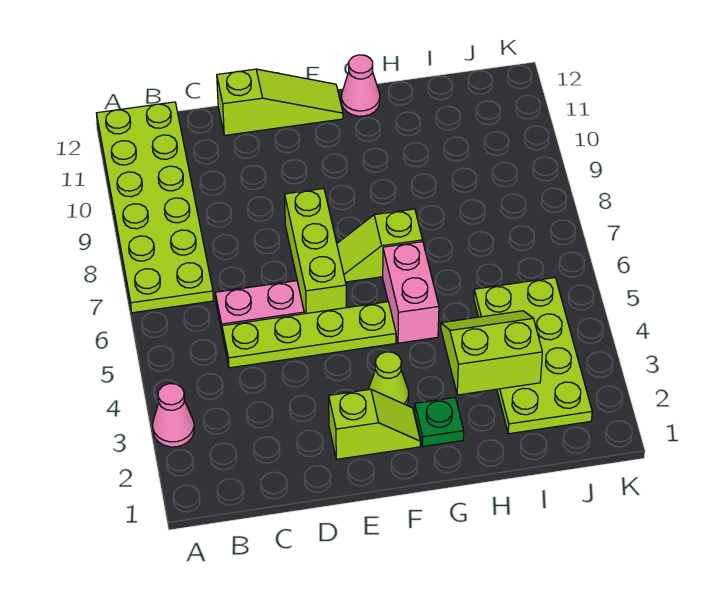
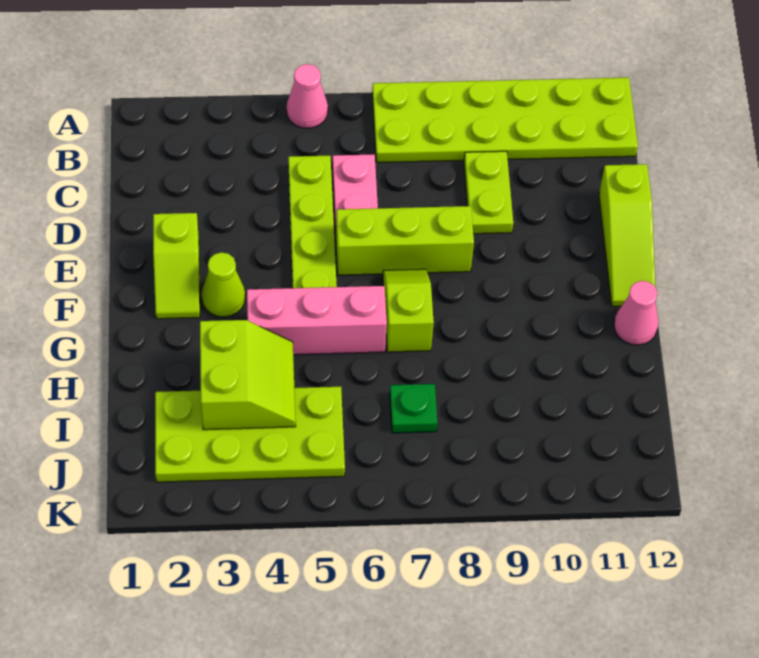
pink 1x1 cone [153,384,194,447] -> pink 1x1 cone moved to [287,64,328,128]
none -> lime 1x2 plate [464,151,513,234]
green 1x1 plate [415,398,464,446] -> green 1x1 plate moved to [390,384,437,433]
pink 1x2 brick [383,242,439,343] -> pink 1x3 brick [247,286,387,355]

